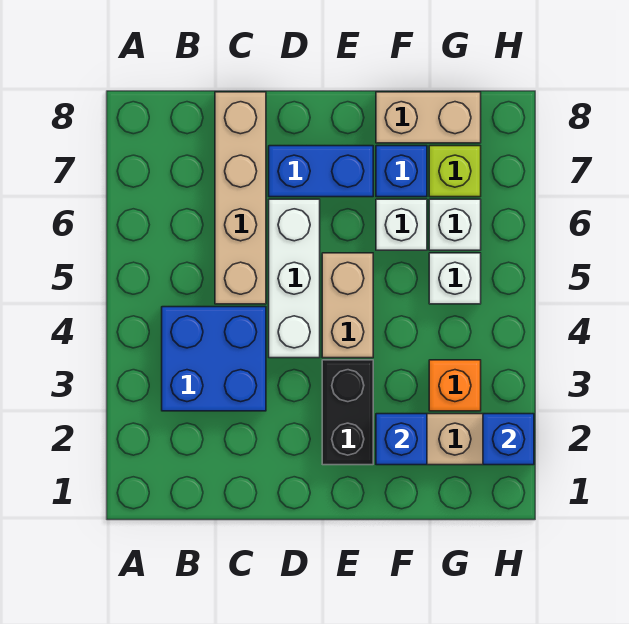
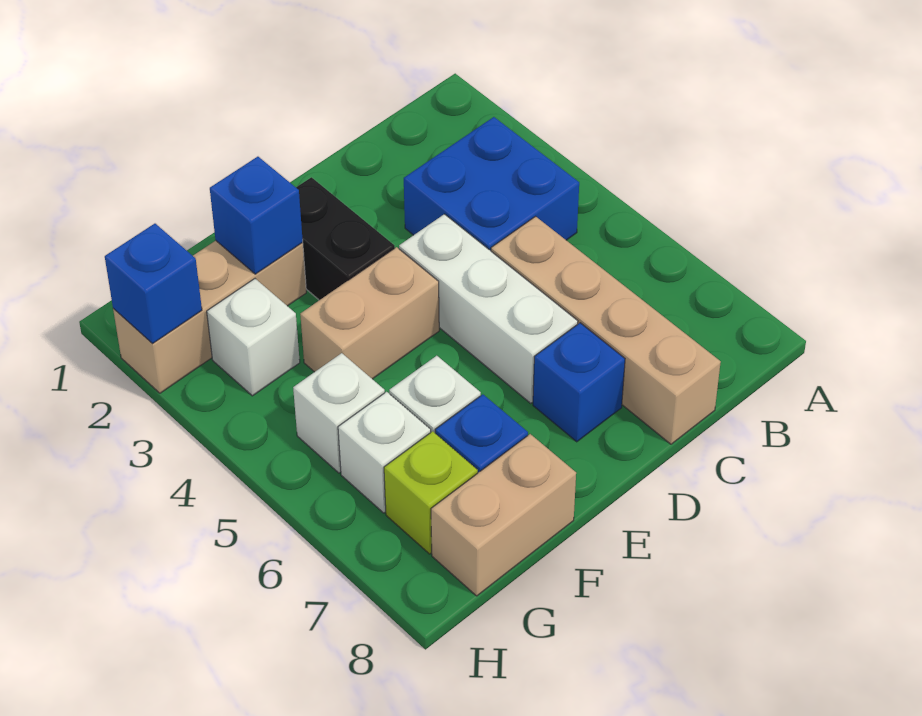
blue 1x2 brick [269,146,373,197] -> blue 1x1 brick [533,323,625,442]
tan 1x2 brick [322,253,373,358] -> tan 1x2 brick turned to [300,247,439,379]
orange 1x1 brick [429,360,481,411] -> white 1x1 brick [207,279,300,396]

